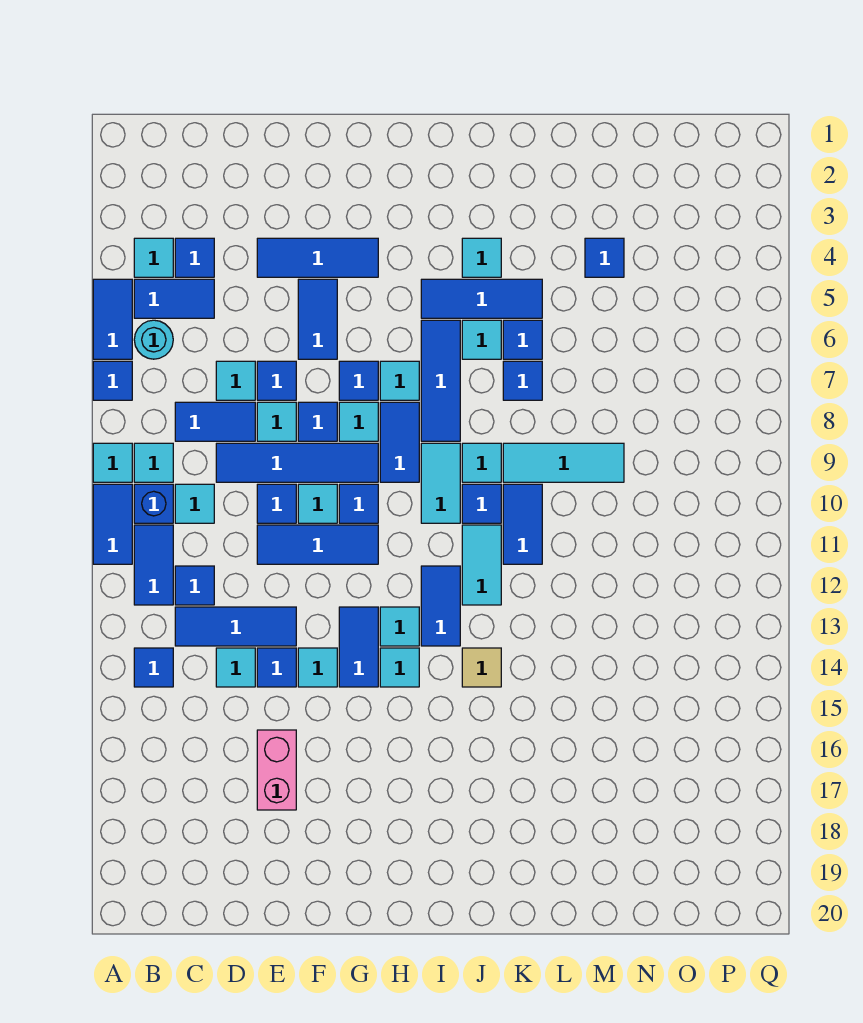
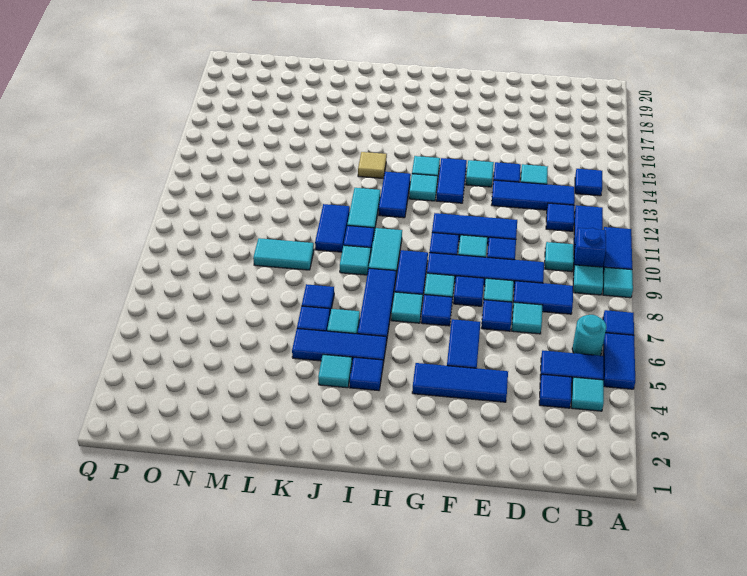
pink 1x2 brick [257,730,296,810] -> none
cyan 1x3 tile [503,443,624,482] -> cyan 1x2 tile [253,238,314,270]
blue 1x1 tile [585,238,624,277] -> blue 1x1 tile moved to [350,357,383,391]

